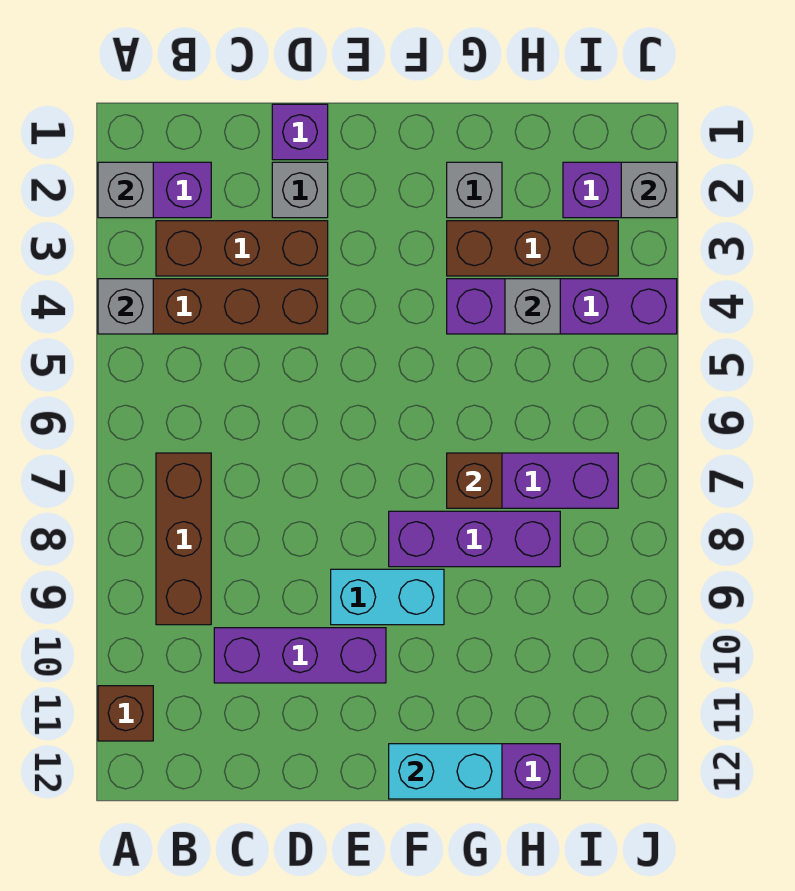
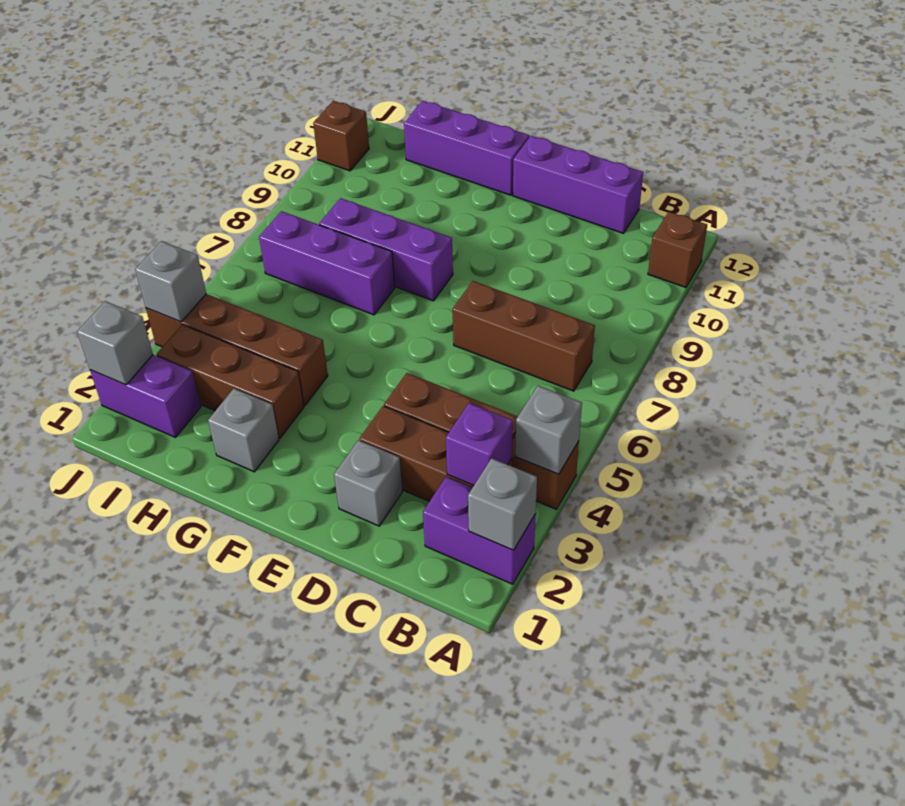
brown 1x3 brick [156,453,211,625] -> brown 1x3 brick turned to [453,281,595,391]
purple 1x3 brick [214,628,386,683] -> purple 1x3 brick moved to [513,136,643,233]
purple 1x1 brick [272,104,328,160] -> purple 1x1 brick moved to [446,403,513,486]
cyan 1x2 brick [331,569,444,625] -> none
cyan 1x2 brick [389,744,502,799] -> none
purple 1x4 brick [447,279,677,334] -> brown 1x4 brick [146,294,328,406]
brown 1x1 brick [447,453,502,508] -> brown 1x1 brick moved to [313,101,369,171]
grey 1x1 brick [505,279,560,334] -> grey 1x1 brick moved to [135,241,206,322]

